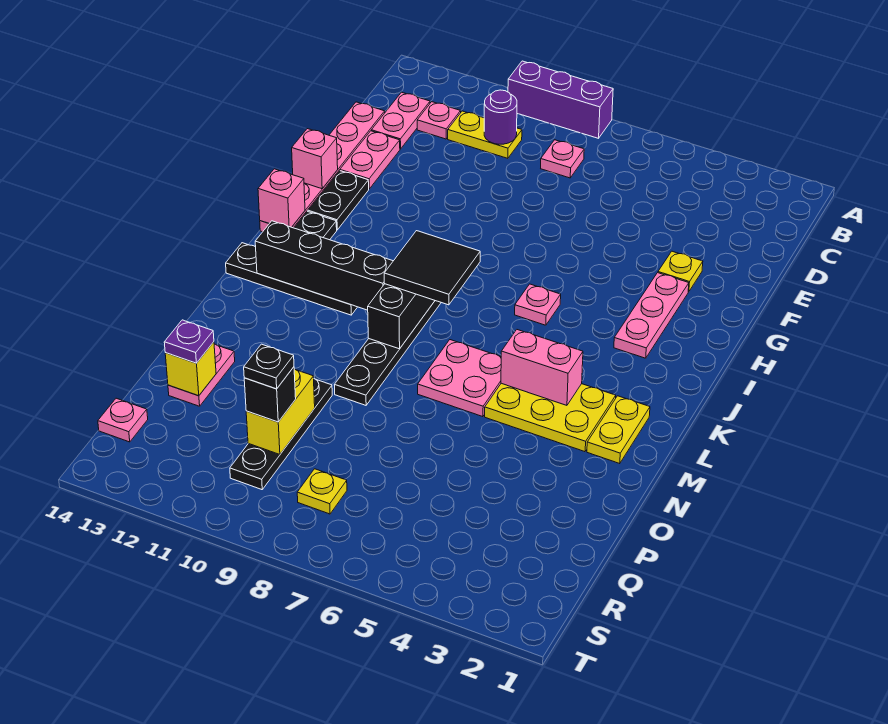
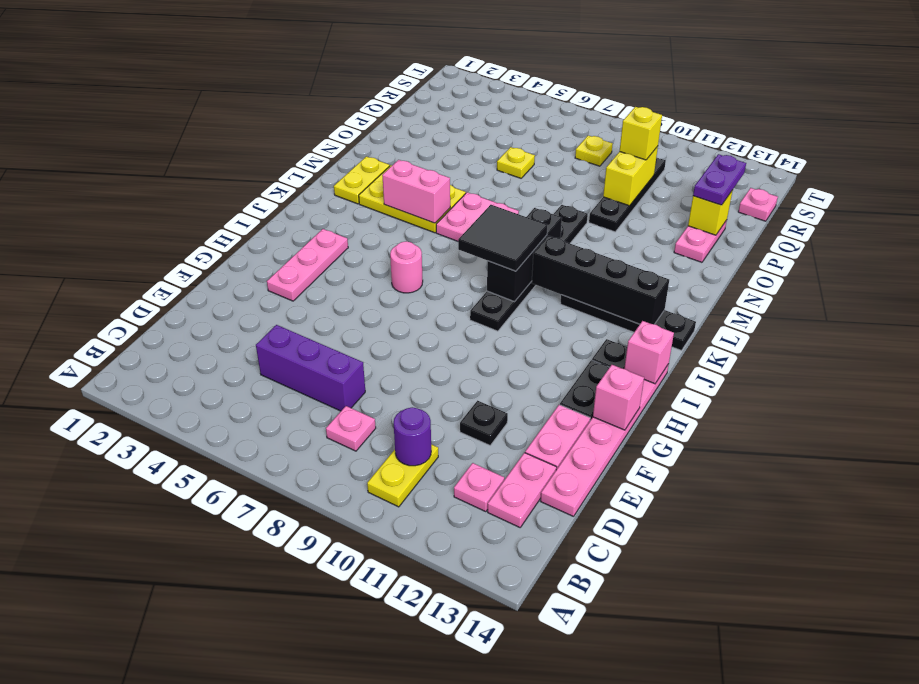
purple 1x3 brick [508,61,613,138] -> purple 1x3 brick moved to [256,325,365,411]
yellow 1x2 plate [448,111,522,158] -> yellow 1x2 plate turned to [367,444,438,507]
yellow 1x1 plate [658,251,703,292] -> yellow 1x1 plate moved to [497,147,535,178]
pink 1x1 plate [515,284,561,325] -> pink 1x1 round brick [390,241,423,293]
purple 1x1 plate [164,320,214,363] -> purple 1x2 plate [693,154,746,205]
black 1x1 brick [244,367,296,422] -> yellow 1x1 brick [620,107,662,160]
black 1x1 plate [244,344,294,389] -> black 1x1 plate moved to [460,401,508,445]

